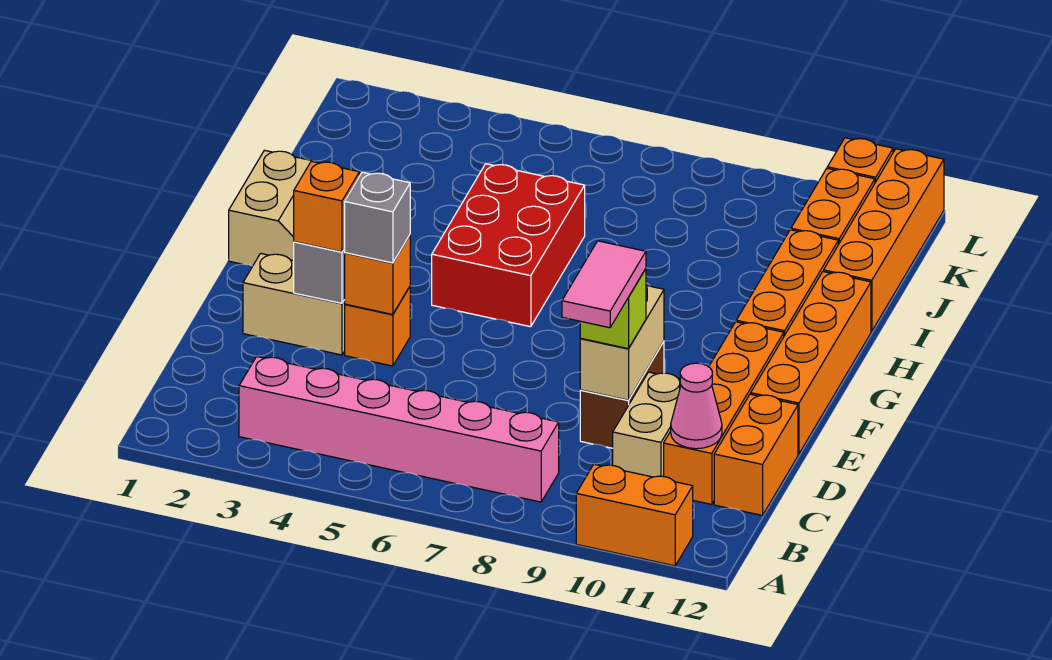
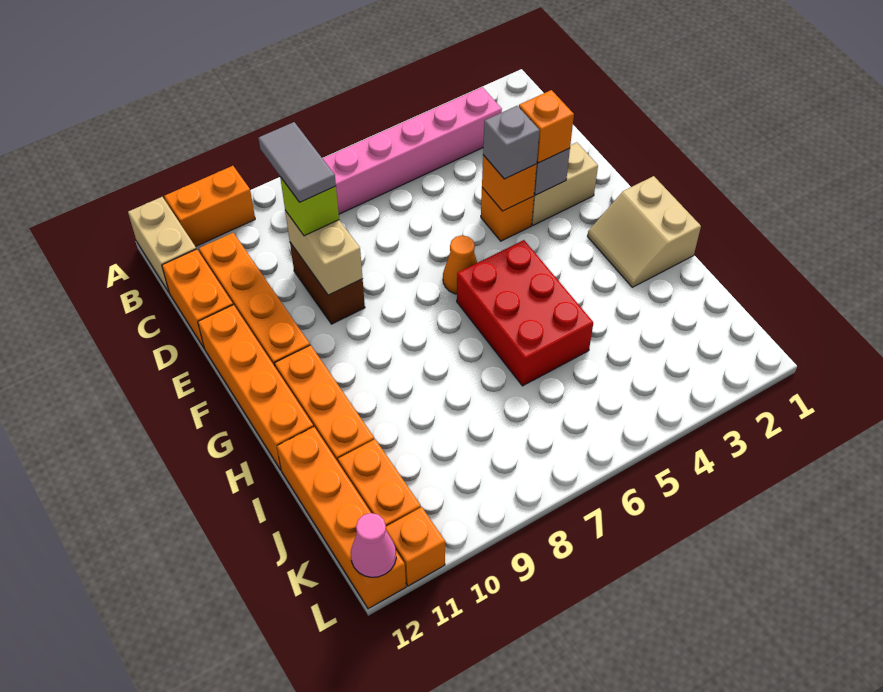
pink 1x2 tile [562,241,646,328] -> grey 1x2 tile [258,122,336,202]
tan 1x2 brick [613,372,681,477] -> tan 1x2 brick moved to [128,197,196,292]
pink 1x1 cone [671,363,722,449] -> pink 1x1 cone moved to [351,513,396,577]
none -> orange 1x1 cone [443,236,477,294]

